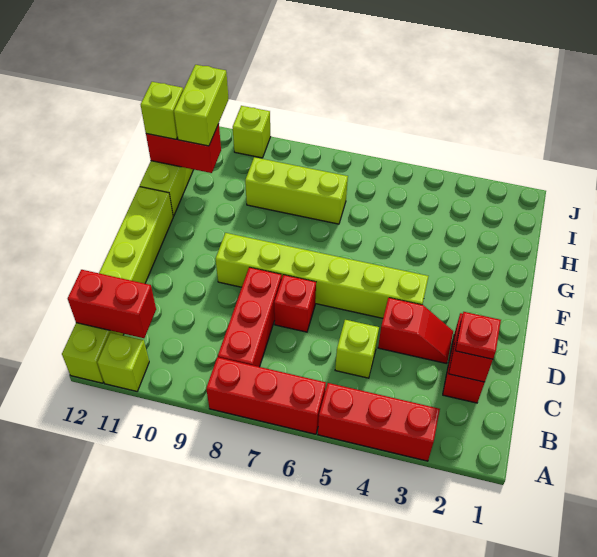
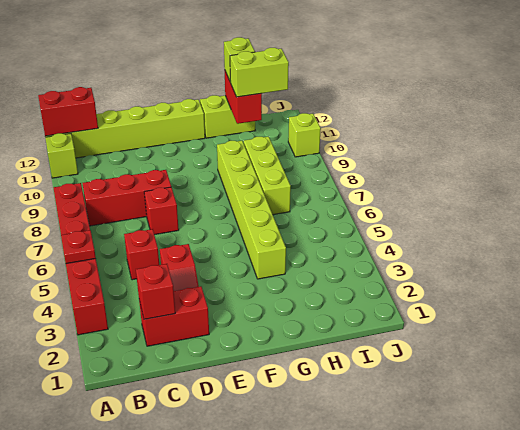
red 1x2 brick [68,270,156,338] -> red 1x2 brick turned to [38,87,98,136]
red 1x1 plate [455,312,501,359] -> red 1x1 plate moved to [61,230,96,264]
lime 1x1 brick [335,320,379,378] -> red 1x1 brick [124,229,159,280]
lime 1x6 brick [215,233,429,318] -> lime 1x6 brick moved to [217,141,286,279]

